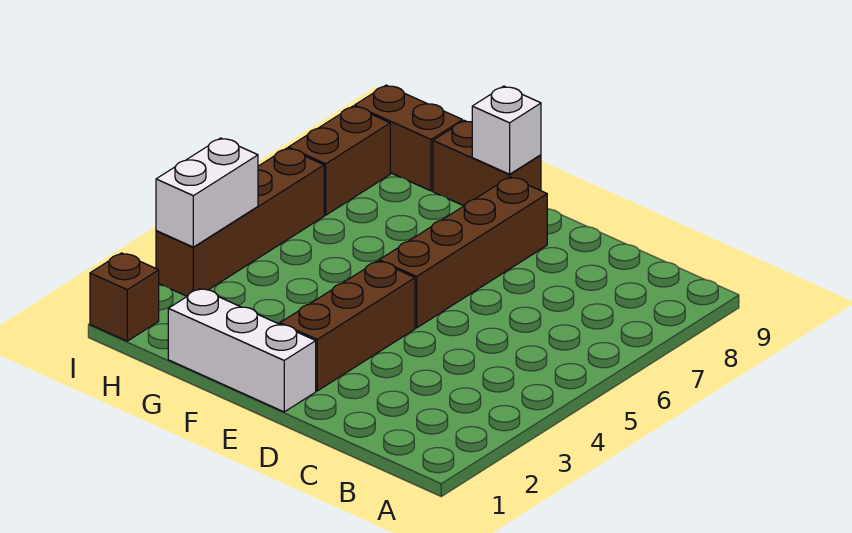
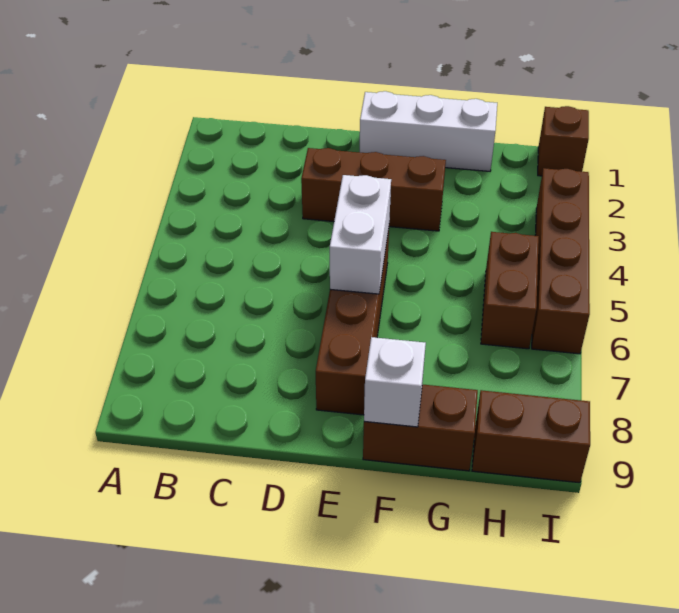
brown 1x3 brick [280,261,415,391] -> brown 1x3 brick turned to [301,148,446,231]
white 1x2 brick [156,138,258,247] -> white 1x2 brick moved to [330,175,391,294]
brown 1x2 brick [288,106,390,215] -> brown 1x2 brick moved to [481,232,539,349]

